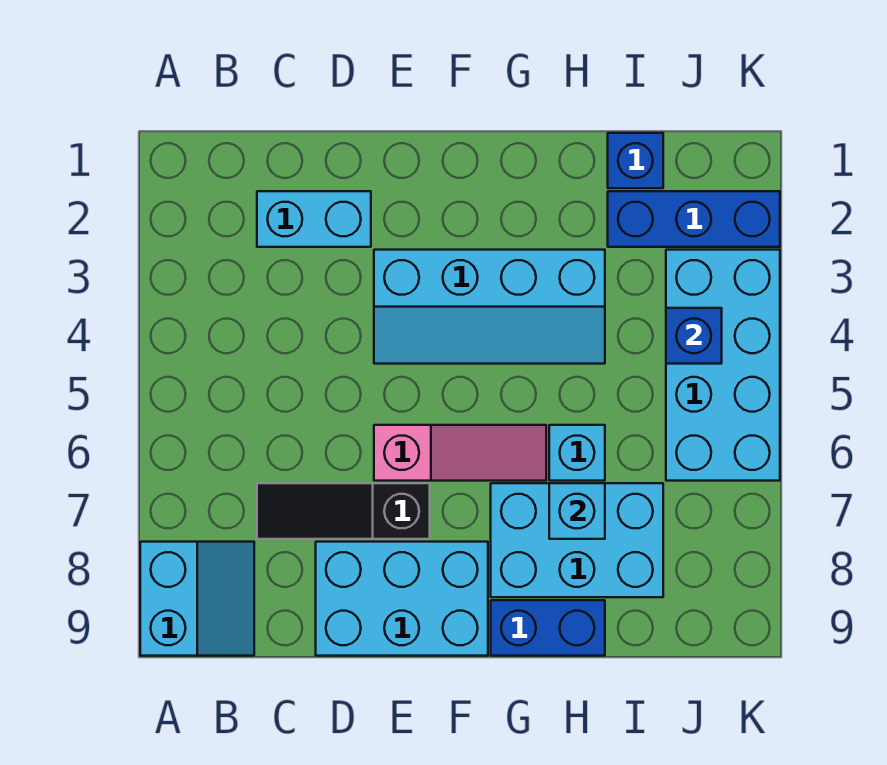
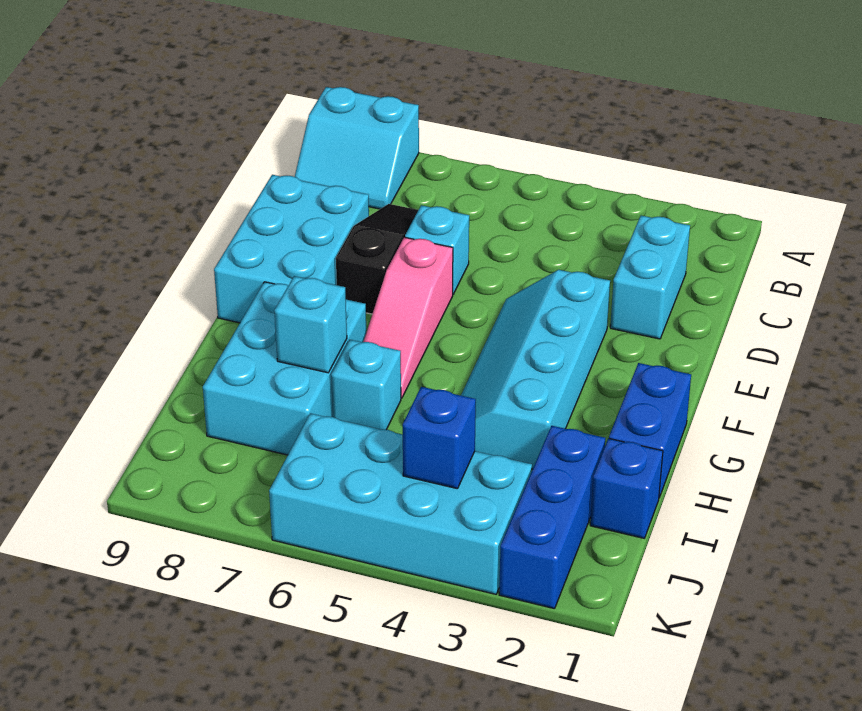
none -> cyan 1x1 brick [405,205,469,294]
blue 1x2 brick [491,600,605,656] -> blue 1x2 brick moved to [609,363,691,498]

